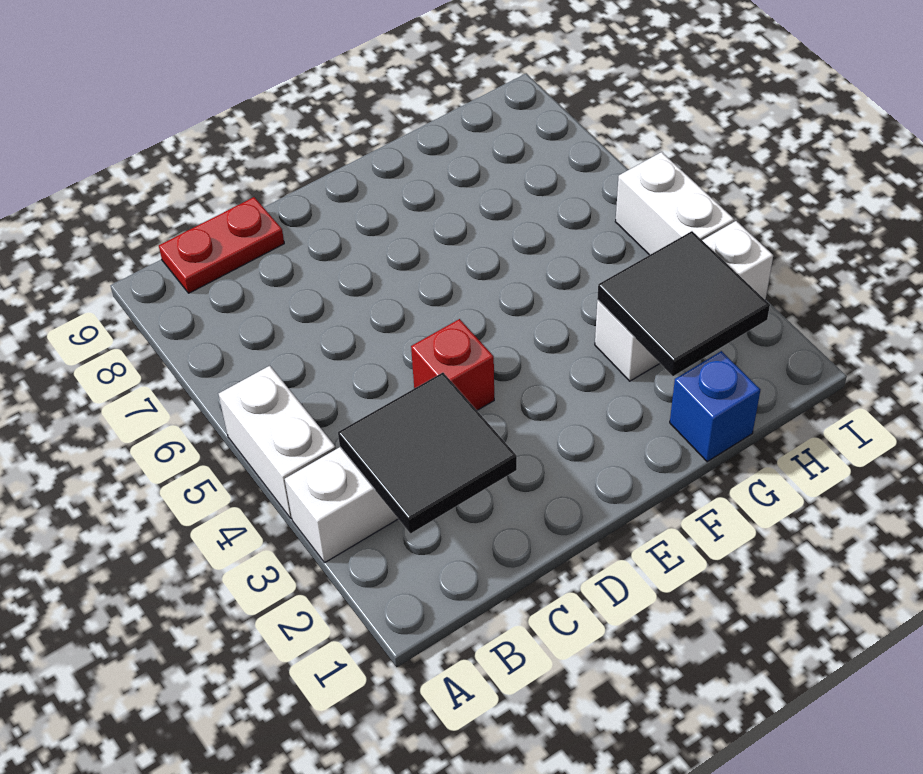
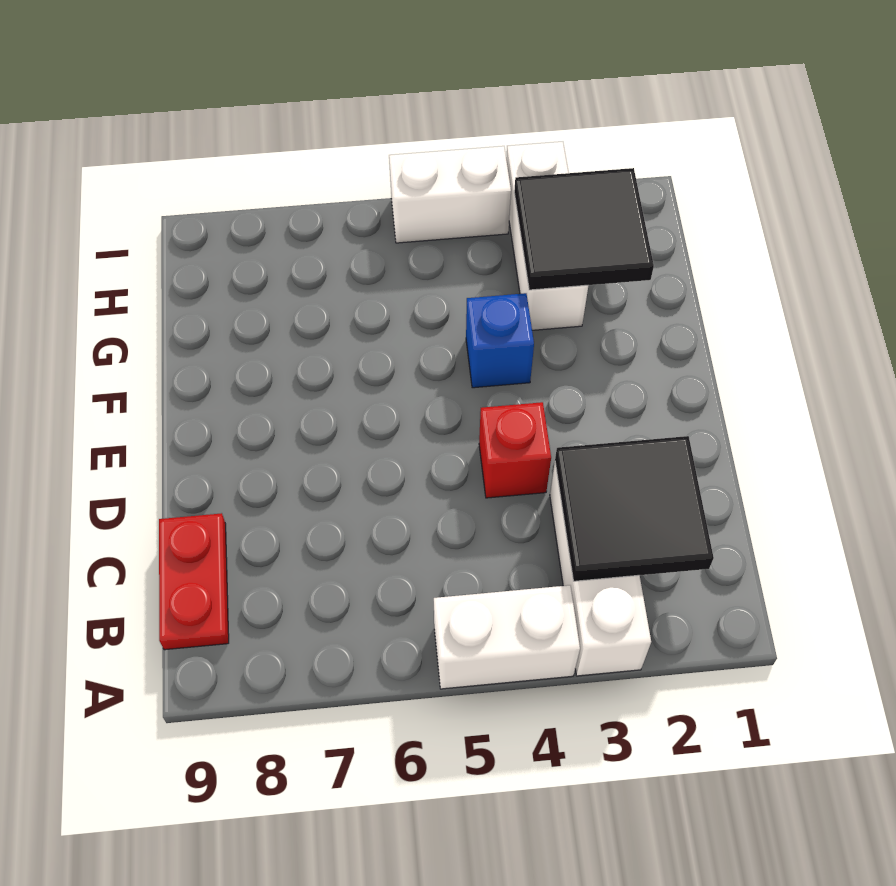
blue 1x1 brick [670,351,761,462] -> blue 1x1 brick moved to [466,293,534,388]

